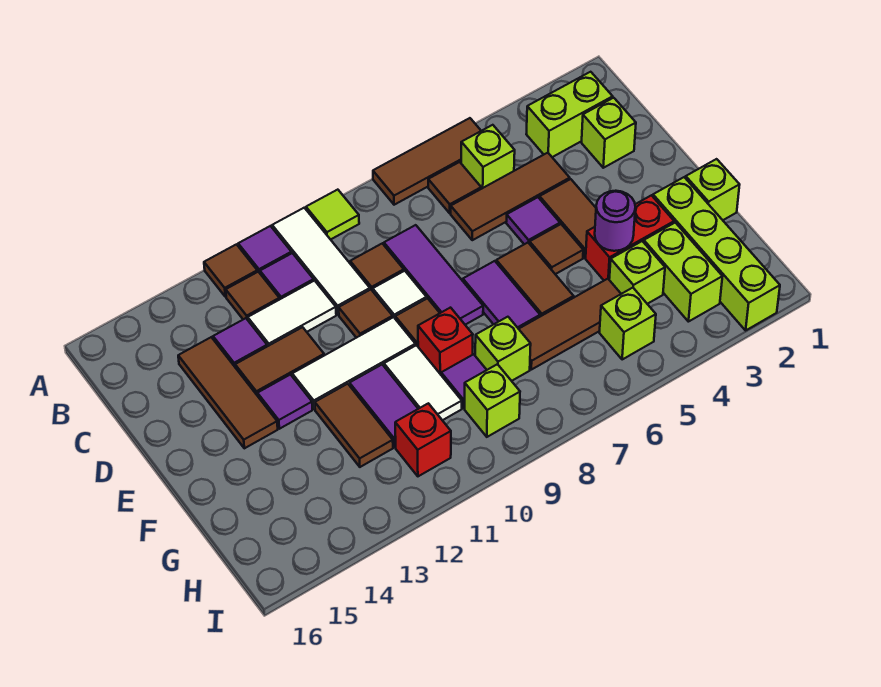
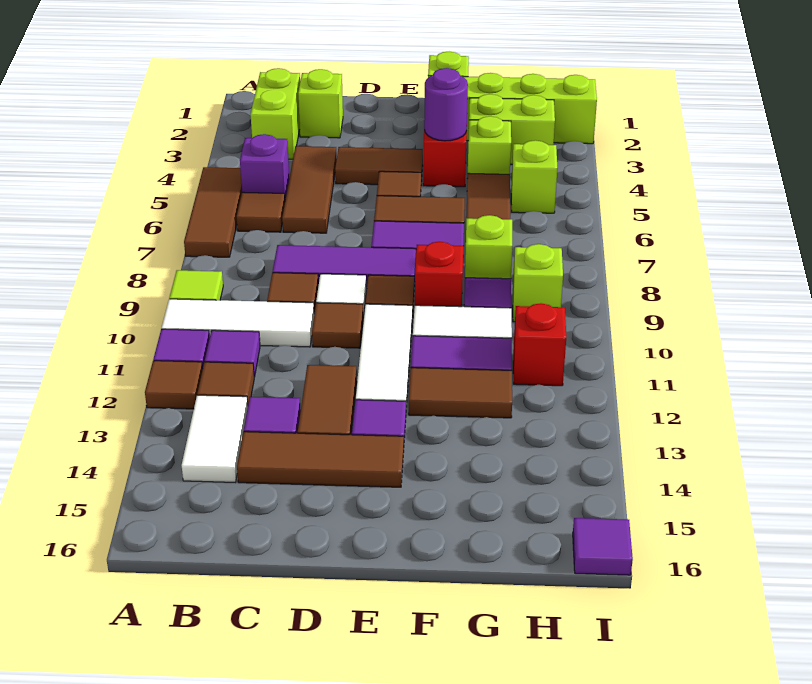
lime 1x1 brick [461,125,515,189] -> purple 1x1 brick [240,134,289,200]
white 1x2 tile [248,281,336,346] -> white 1x2 tile moved to [182,395,248,482]
purple 1x1 tile [506,197,560,244] -> purple 1x1 tile moved to [573,518,633,575]

